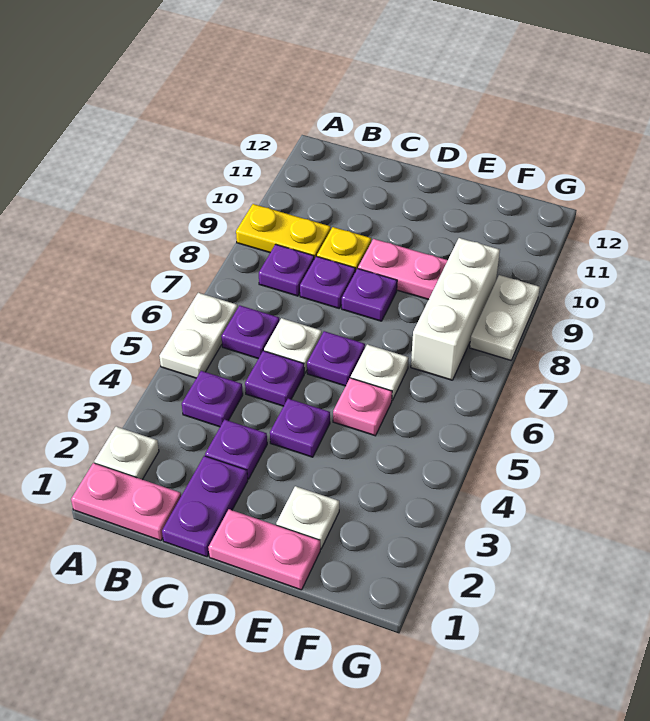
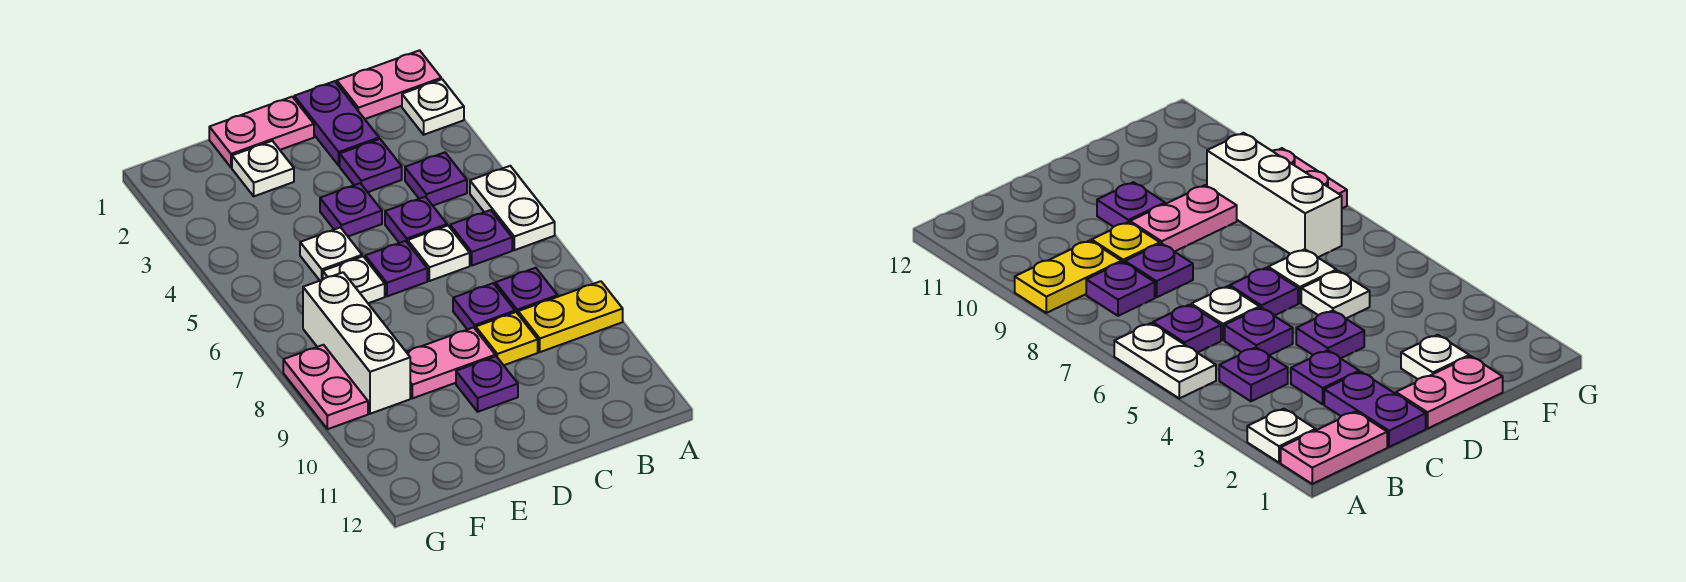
purple 1x1 plate [342,269,397,321] -> purple 1x1 plate moved to [456,356,518,412]
pink 1x1 plate [333,378,392,436] -> white 1x1 plate [300,227,362,280]
white 1x2 plate [470,275,540,360] -> pink 1x2 plate [283,345,368,429]

